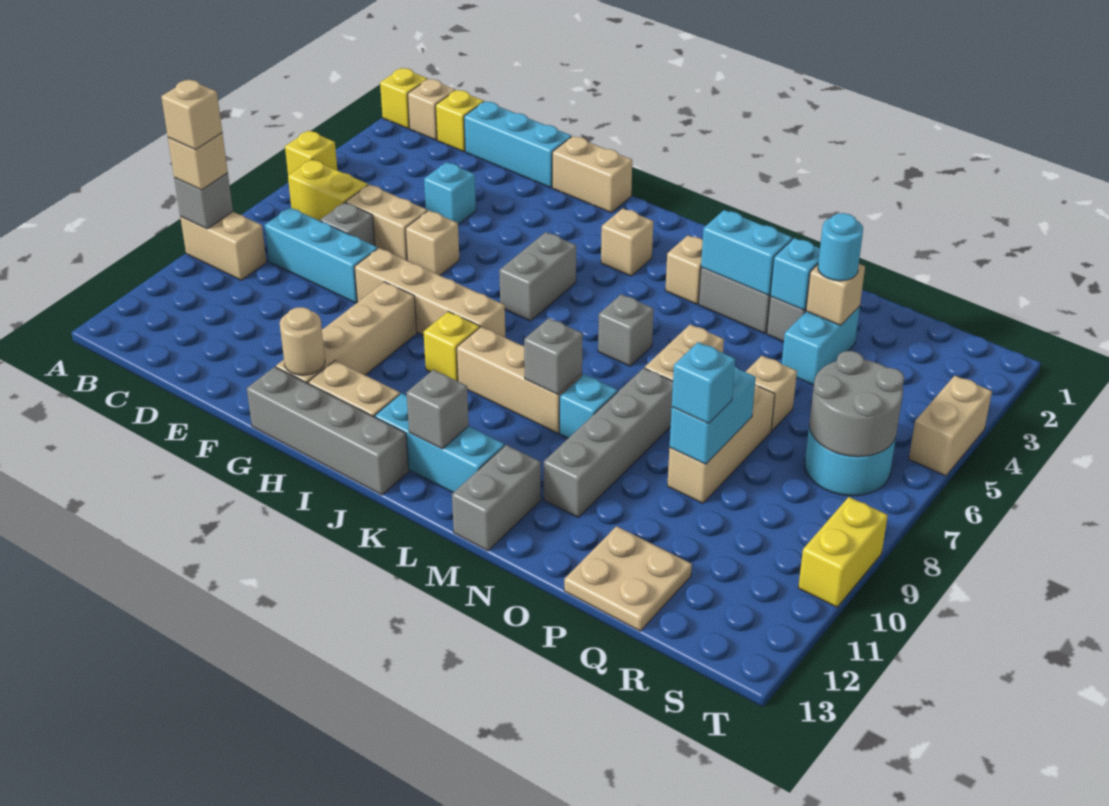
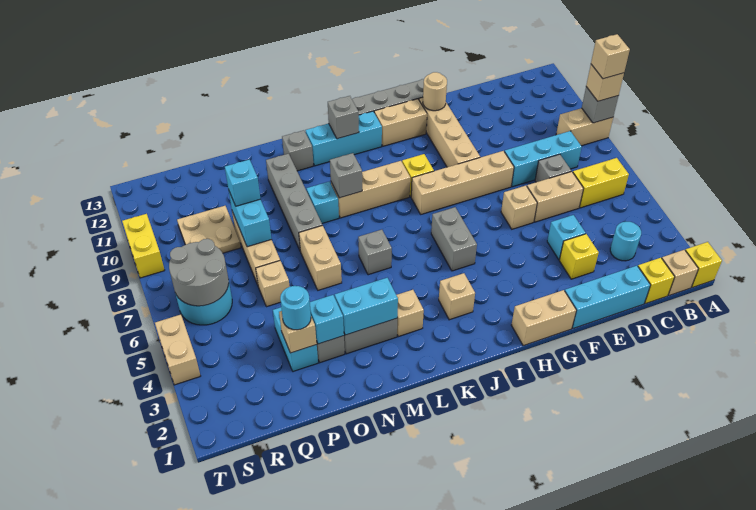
yellow 1x1 brick [285,131,337,175] -> yellow 1x1 brick moved to [559,234,599,279]
none -> cyan 1x1 round brick [610,221,641,261]
grey 1x2 brick [452,445,541,551] -> grey 1x1 brick [282,130,313,171]
tan 2x2 plate [564,526,692,631] -> tan 2x2 plate moved to [177,206,241,253]

